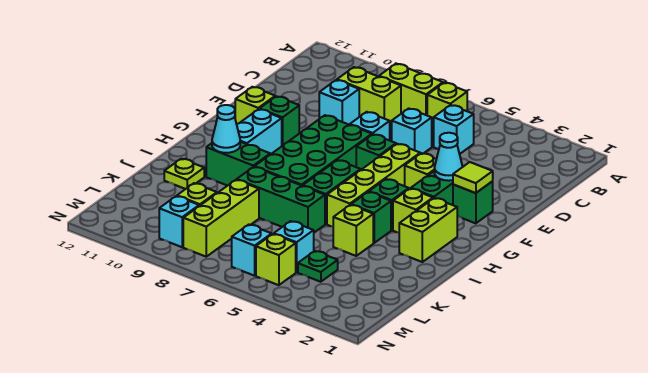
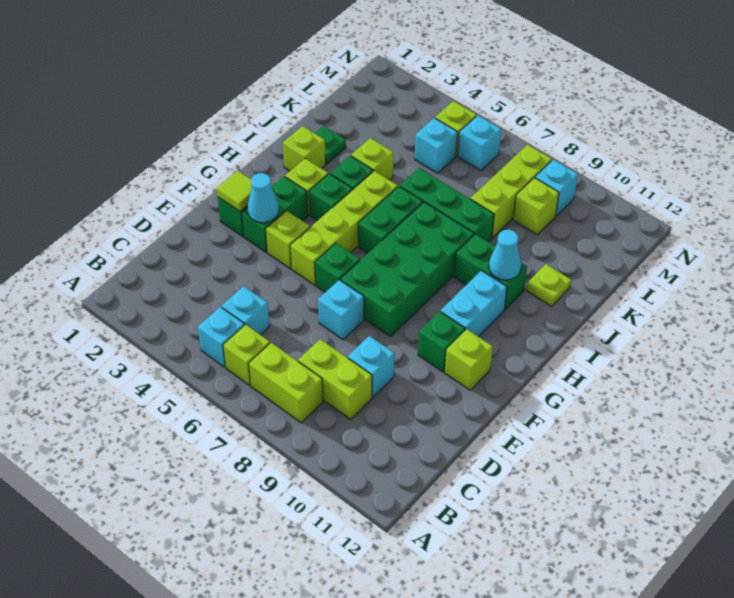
cyan 1x1 brick [392,108,432,154] -> cyan 1x1 brick moved to [198,307,244,367]
lime 1x2 brick [399,198,457,262] -> lime 1x1 brick [283,126,326,171]
green 1x1 plate [298,251,338,282] -> green 1x1 plate moved to [315,126,346,164]

